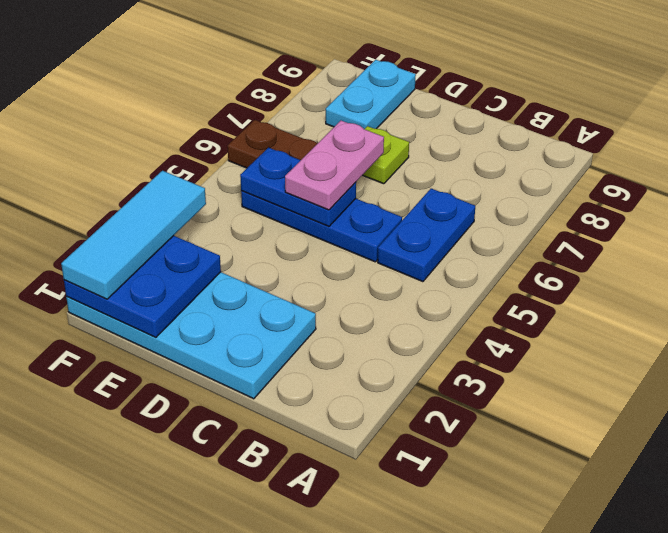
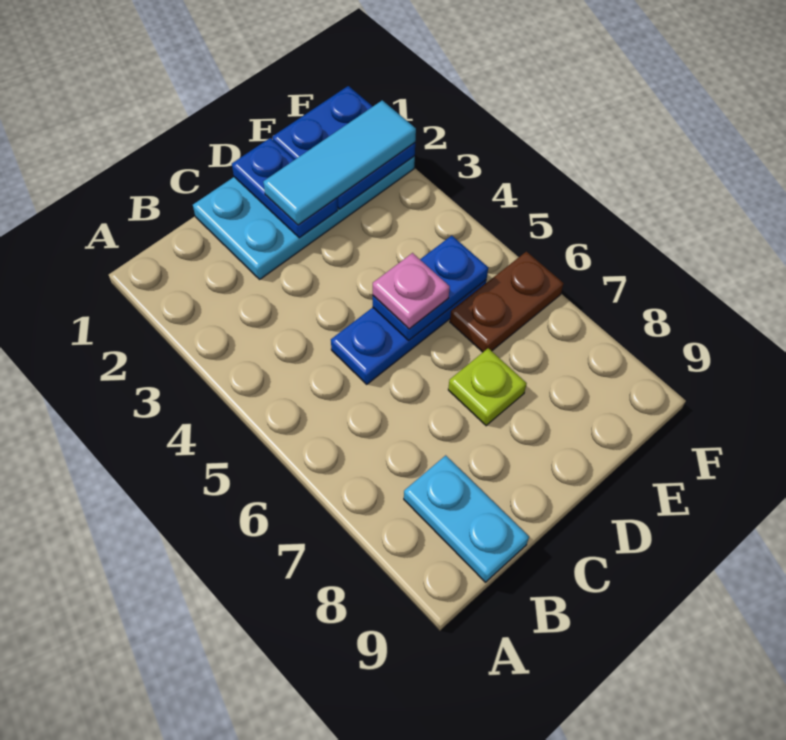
blue 1x2 plate [378,189,475,282] -> blue 1x2 plate moved to [232,138,338,238]
pink 1x2 plate [285,121,384,210] -> pink 1x1 plate [373,253,450,329]
cyan 1x2 plate [326,60,416,129] -> cyan 1x2 plate moved to [404,455,529,582]
cyan 1x3 tile [61,171,206,299] -> cyan 1x3 tile turned to [263,100,416,225]

